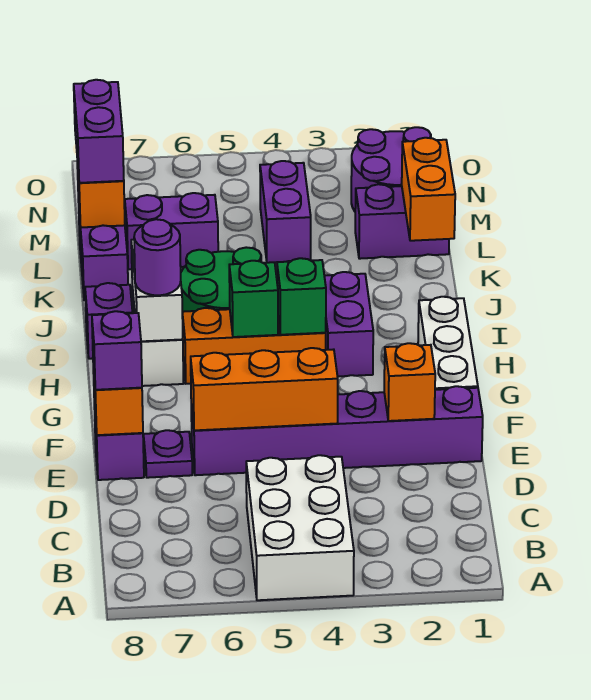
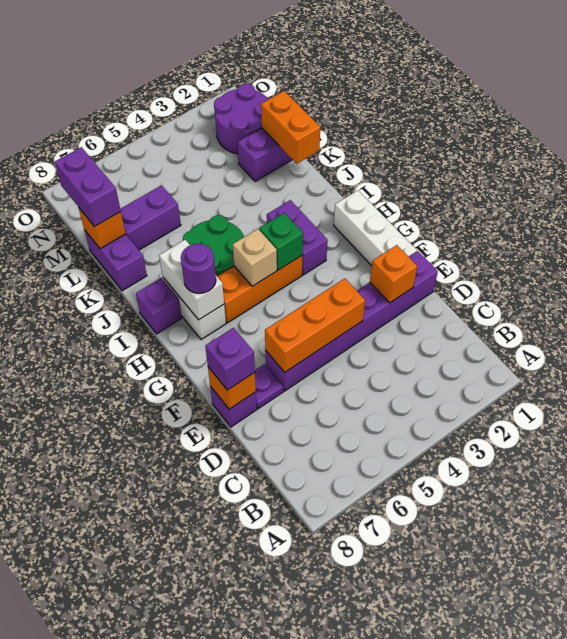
white 2x3 brick [246,455,354,600] -> none
green 1x1 brick [229,261,278,337] -> tan 1x1 brick [233,229,277,286]
purple 1x2 brick [260,161,311,263] -> none

